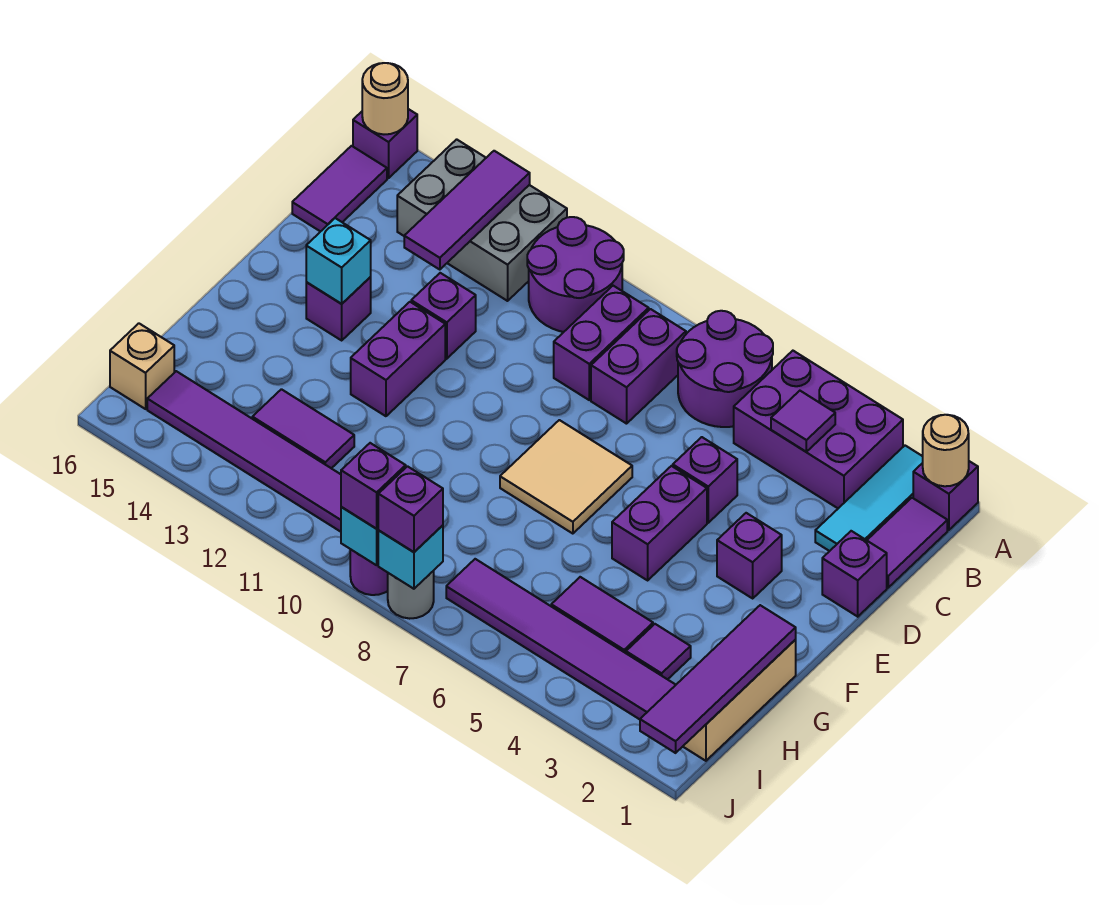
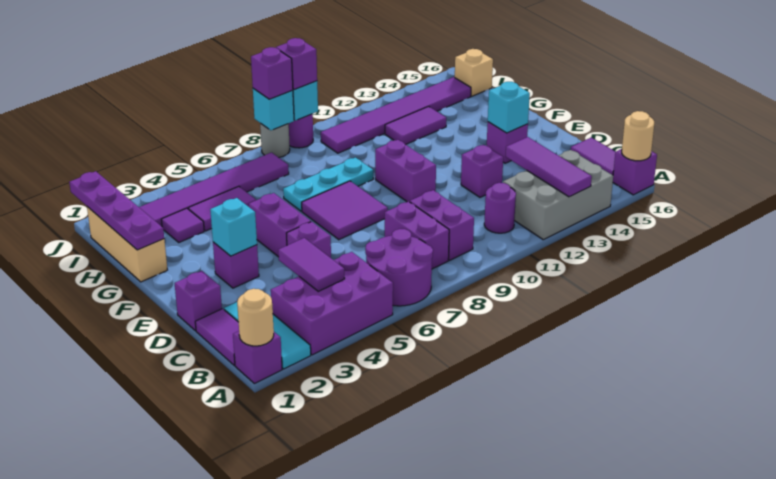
purple 2x2 round brick [527,217,624,332] -> purple 1x1 round brick [484,183,516,233]
purple 1x1 tile [771,391,835,452] -> purple 1x2 tile [278,238,345,291]
none -> cyan 1x1 brick [210,198,257,256]
tan 2x2 tile [500,420,632,534] -> purple 2x2 tile [302,181,388,240]
purple 1x2 brick [351,302,445,416] -> purple 1x2 brick moved to [375,140,436,202]
purple 1x4 tile [640,605,796,753] -> purple 1x4 plate [69,171,164,250]
none -> cyan 1x3 plate [283,158,373,211]

